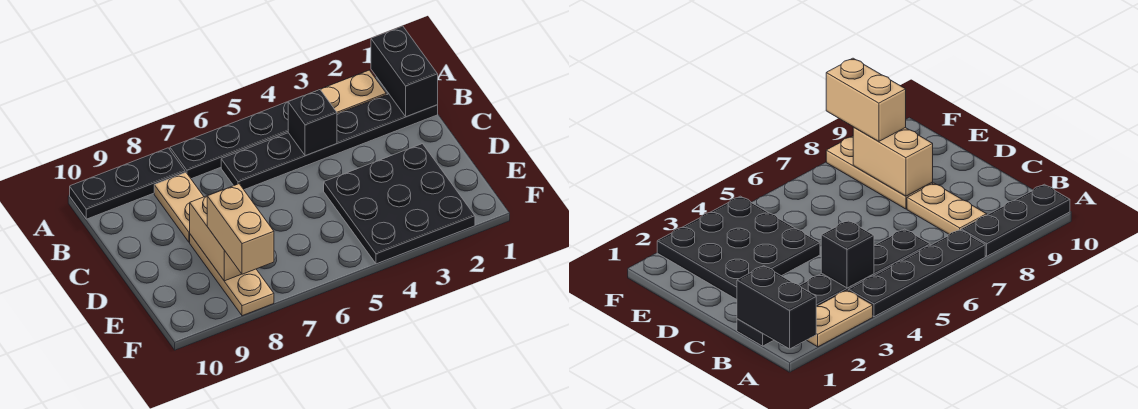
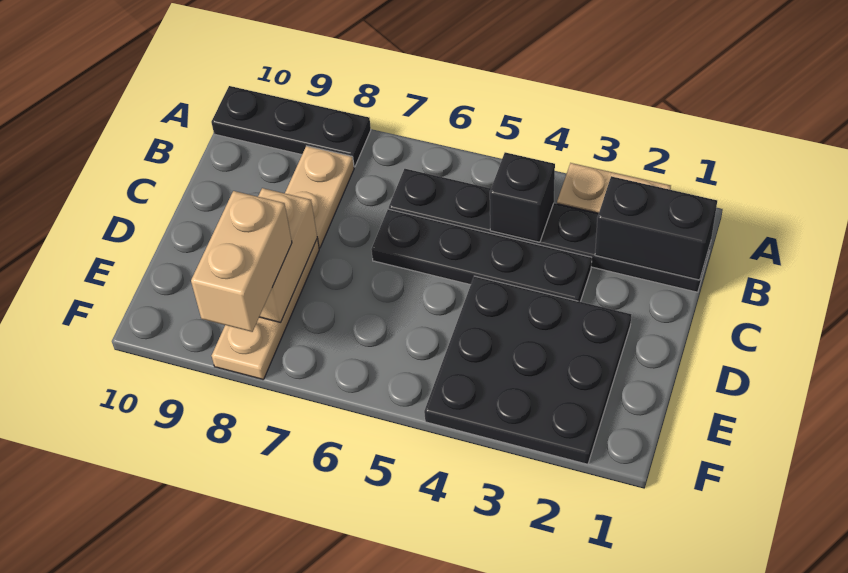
black 1x2 brick [371,26,438,117] -> black 1x2 brick turned to [595,176,717,280]
black 1x4 plate [170,101,289,179] -> black 1x4 plate moved to [371,209,592,302]

